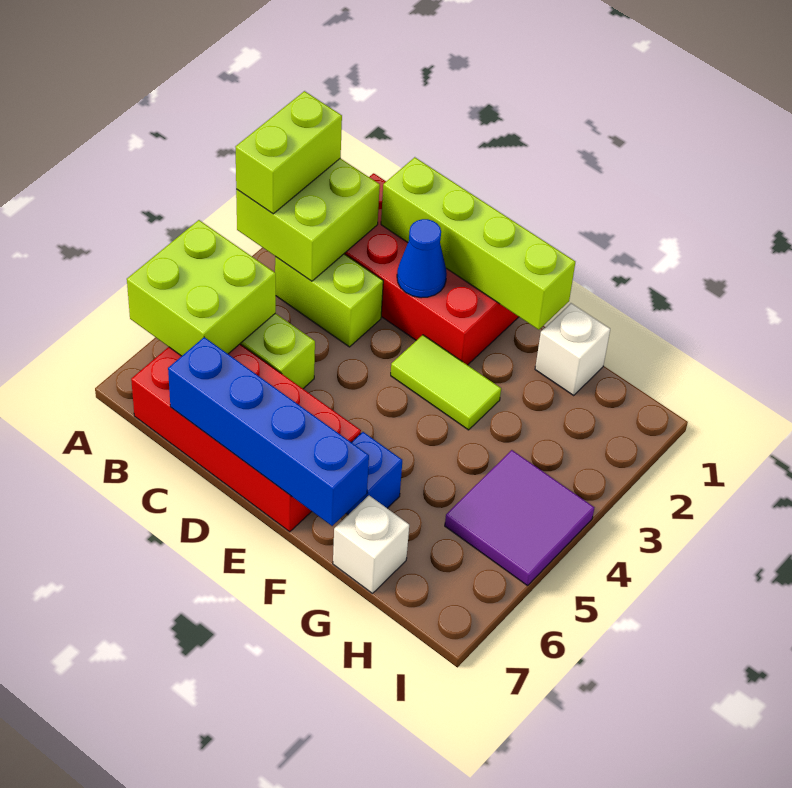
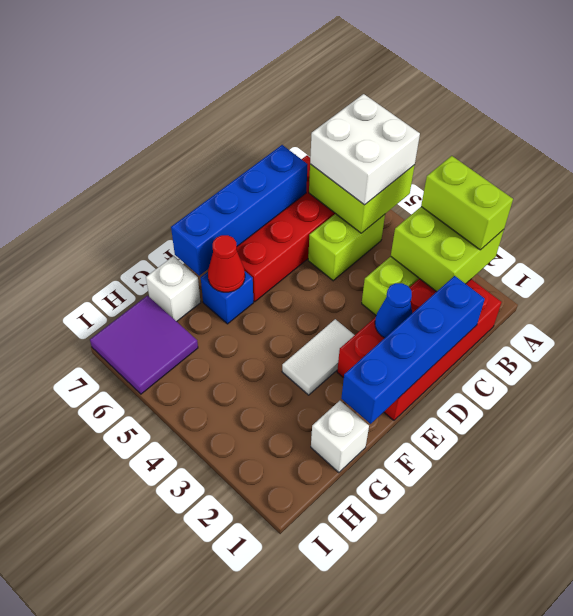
none -> white 2x2 brick [310,94,420,205]
lime 1x4 brick [381,157,575,330] -> blue 1x4 brick [341,276,485,424]
lime 1x2 tile [391,335,501,430] -> white 1x2 tile [282,319,355,395]
none -> red 1x1 cone [208,235,245,292]
purple 2x2 tile [445,450,594,586] -> purple 2x2 tile moved to [90,296,198,394]

